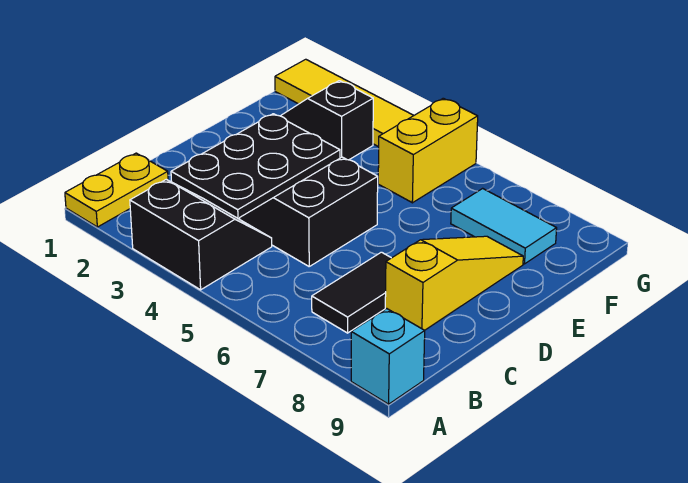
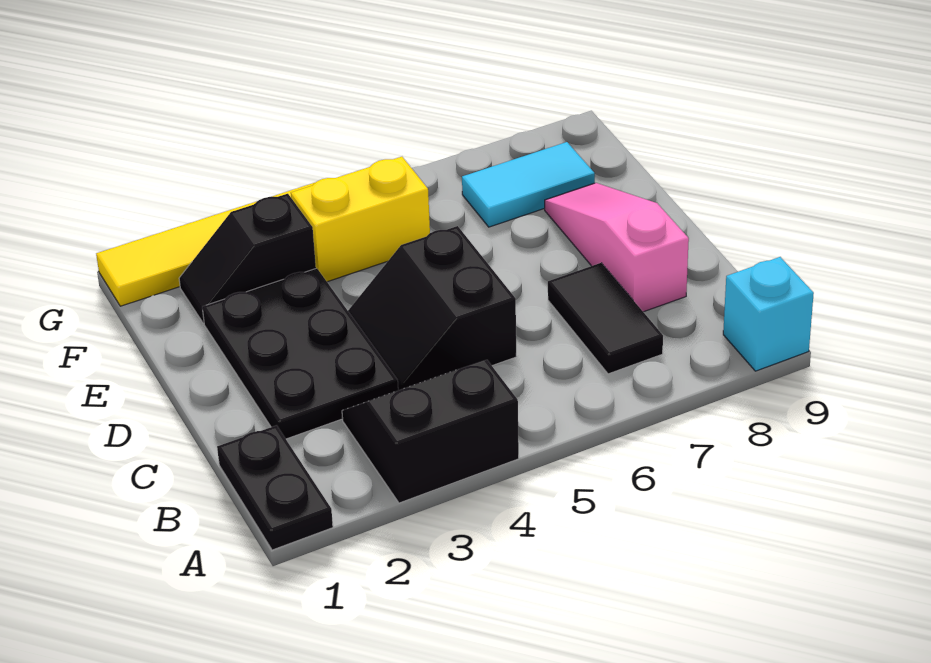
yellow 1x2 plate [65,153,168,227] -> black 1x2 plate [217,425,333,550]
yellow 1x3 slope [385,236,523,330] -> pink 1x3 slope [545,183,689,312]
yellow 1x2 brick [378,98,478,203] -> yellow 1x2 brick turned to [291,157,430,282]

